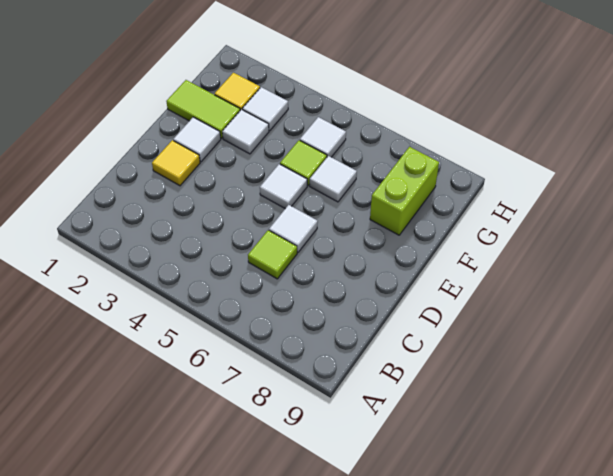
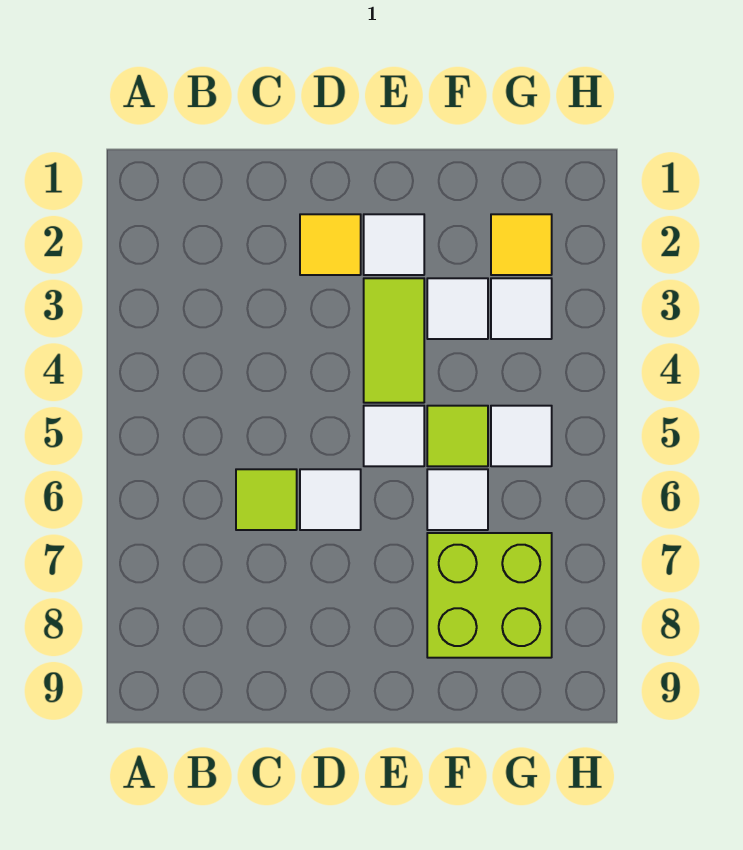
lime 1x2 tile [166,80,240,138] -> lime 1x2 tile moved to [364,278,424,403]
lime 1x2 brick [370,147,439,235] -> lime 2x2 brick [427,533,552,658]

